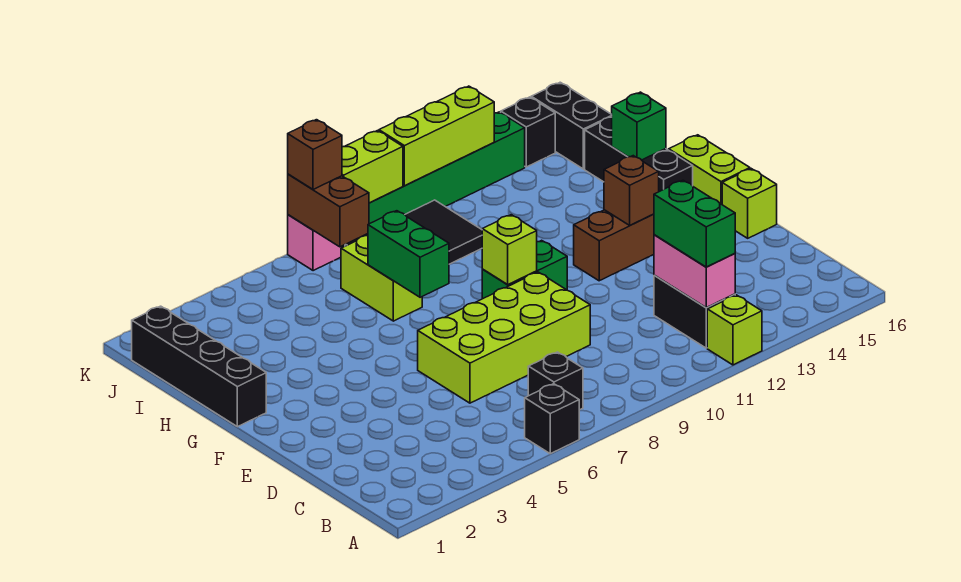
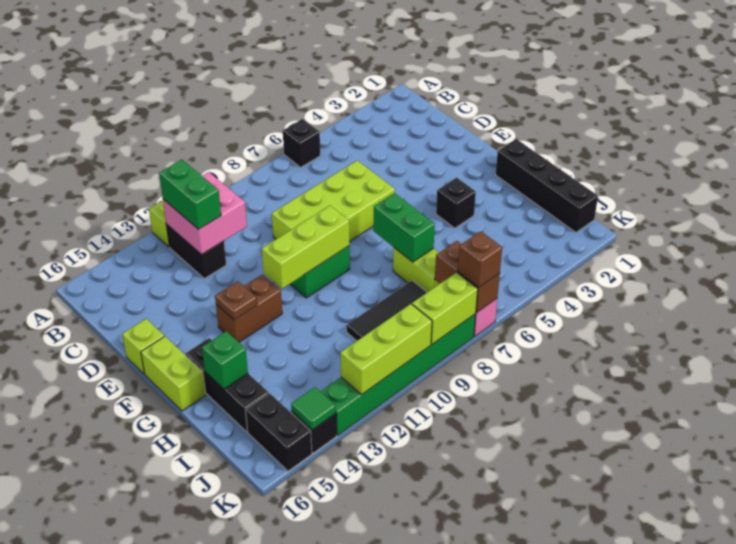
black 1x1 brick [528,352,583,410] -> black 1x1 brick moved to [436,178,476,228]
pink 1x2 brick [654,235,735,307] -> pink 2x2 brick [163,172,247,255]
lime 1x1 brick [482,215,537,285] -> lime 1x3 brick [262,206,349,289]
brown 1x1 brick [604,156,659,225] -> brown 1x1 plate [215,281,257,320]
none -> green 1x1 tile [291,387,336,430]

